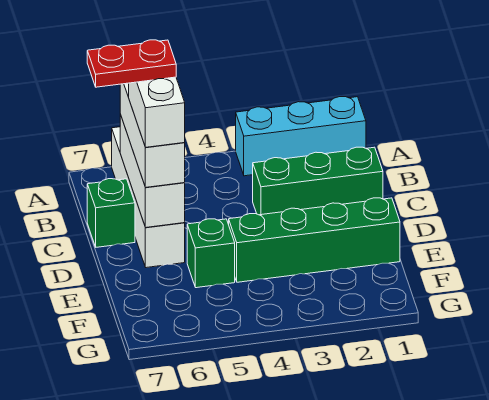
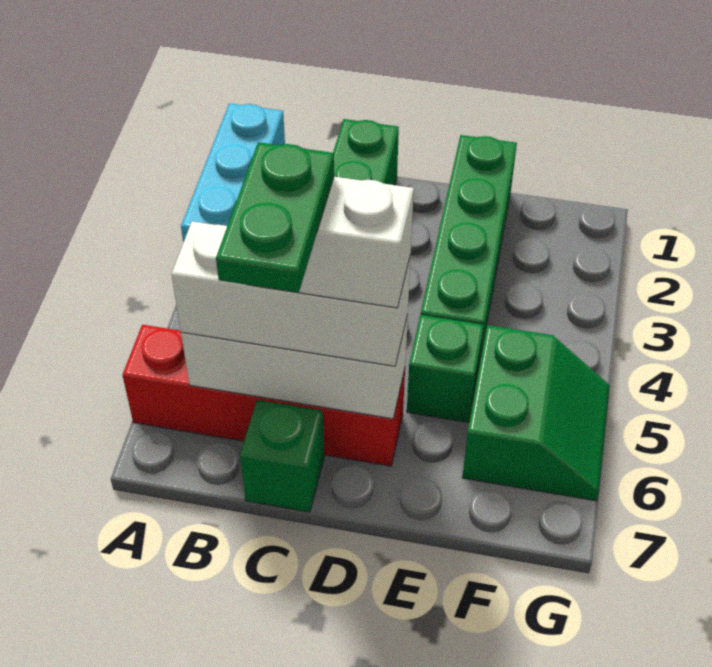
white 1x4 brick [112,127,185,268] -> red 1x4 brick [122,325,405,466]
red 1x2 plate [87,40,176,87] -> green 1x2 plate [216,142,334,293]
none -> green 2x2 slope [462,325,610,501]

